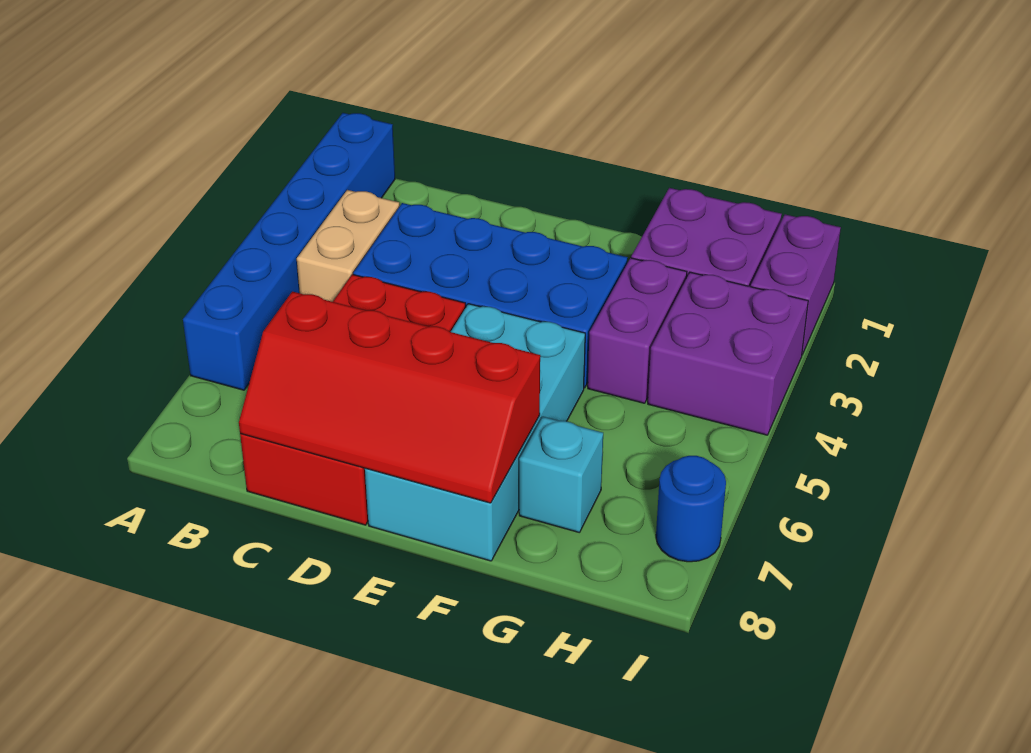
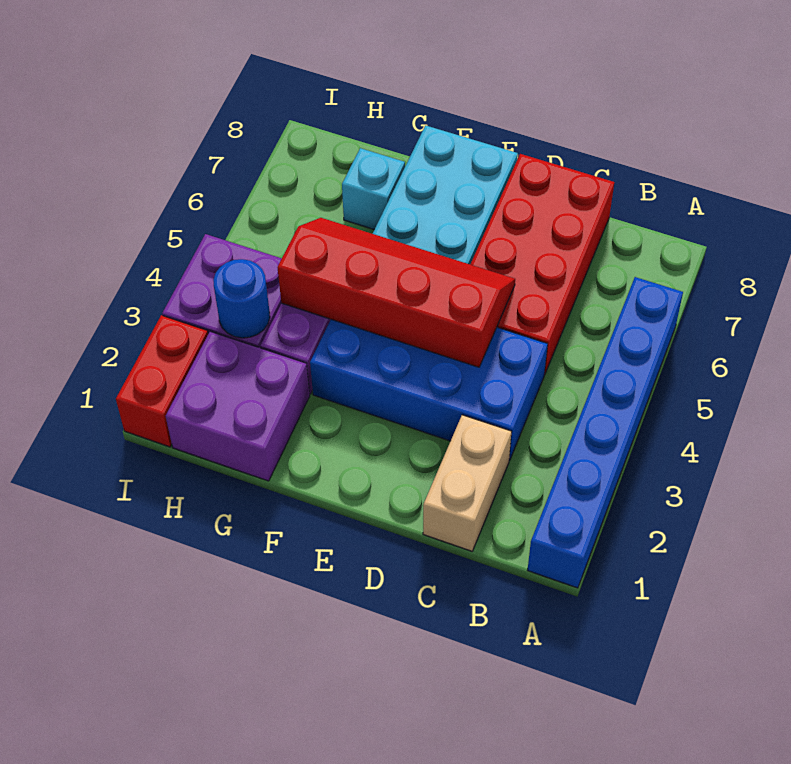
tan 1x2 brick [297,190,400,302] -> tan 1x2 brick moved to [423,415,512,551]
red 2x4 slope [239,292,540,503] -> red 2x4 slope moved to [277,218,515,367]
purple 1x2 brick [751,214,841,355] -> red 1x2 brick [116,315,208,447]
blue 1x1 round brick [656,456,726,562] -> blue 1x1 round brick moved to [213,259,270,338]

